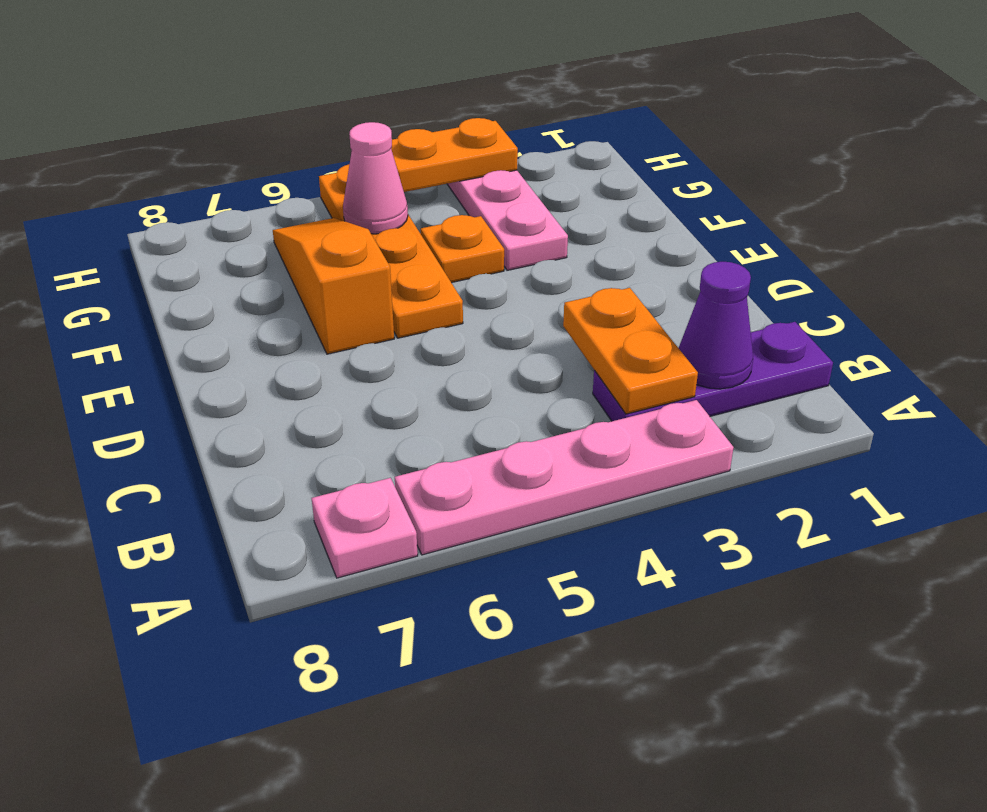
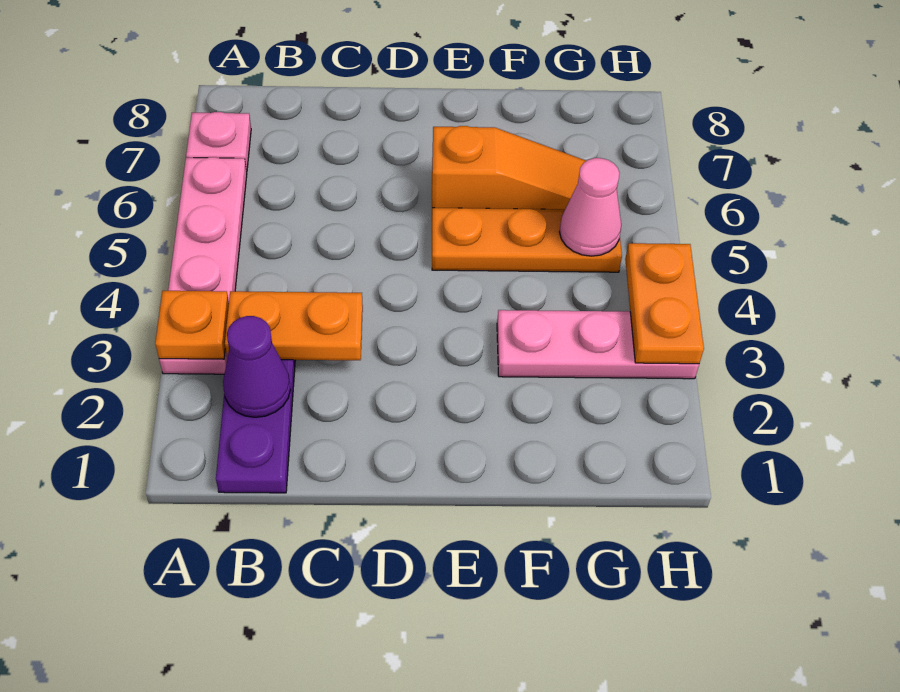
orange 1x4 plate [319,164,463,338] -> orange 1x3 plate [432,208,622,272]
orange 1x1 plate [421,215,504,283] -> orange 1x1 plate moved to [155,291,229,359]

